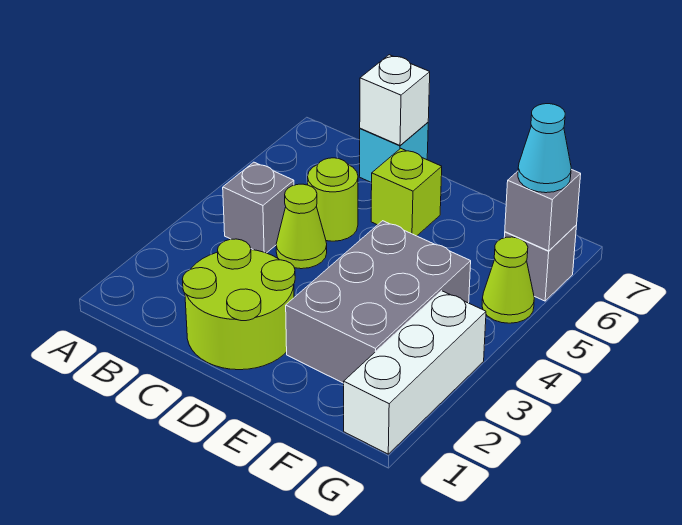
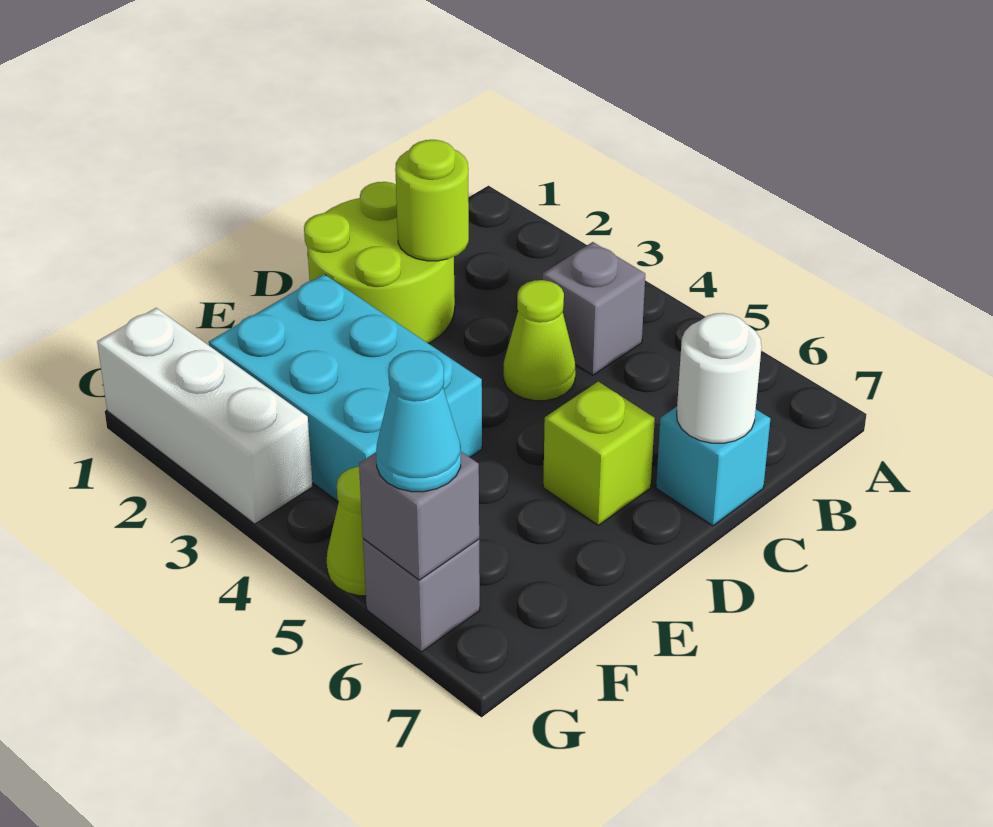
lime 1x1 round brick [308,158,358,241] -> lime 1x1 round brick moved to [395,140,469,261]
white 1x1 brick [360,55,430,145] -> white 1x1 round brick [677,313,762,443]
grey 2x3 brick [286,221,471,383] -> cyan 2x3 brick [209,274,482,501]

